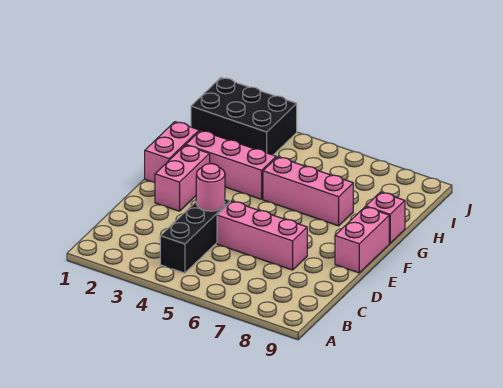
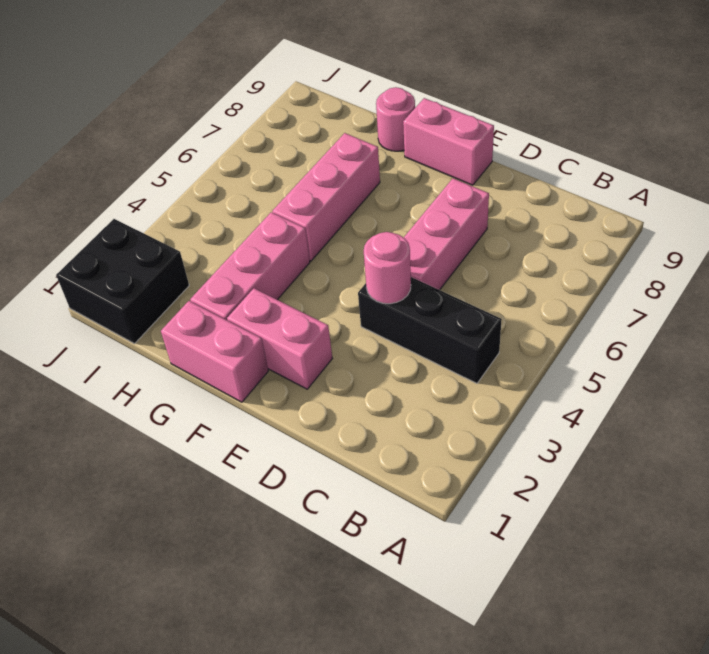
pink 1x1 brick [366,192,405,243] -> pink 1x1 round brick [376,87,415,151]
black 2x3 brick [191,78,297,155] -> black 2x2 brick [56,219,189,344]

